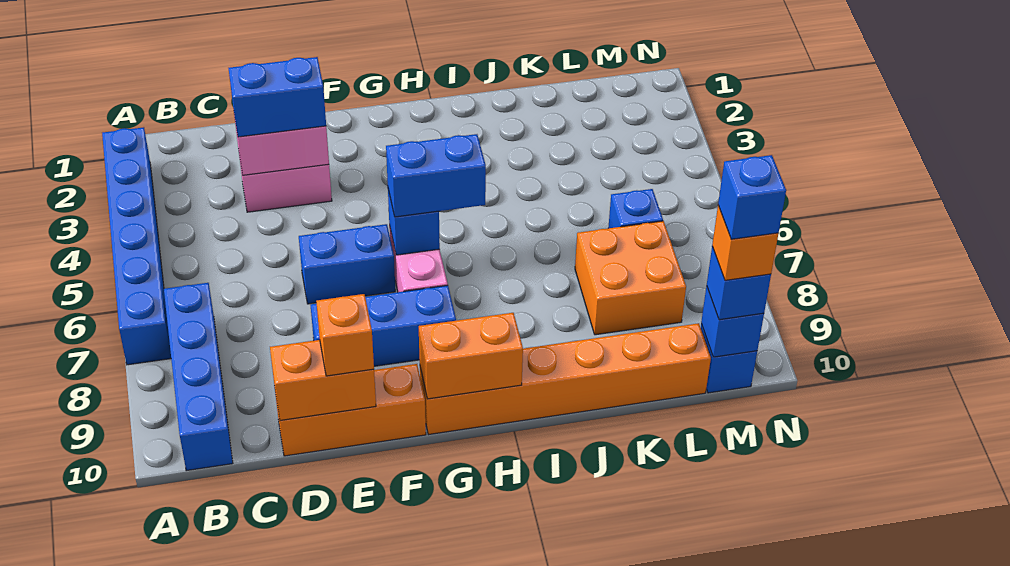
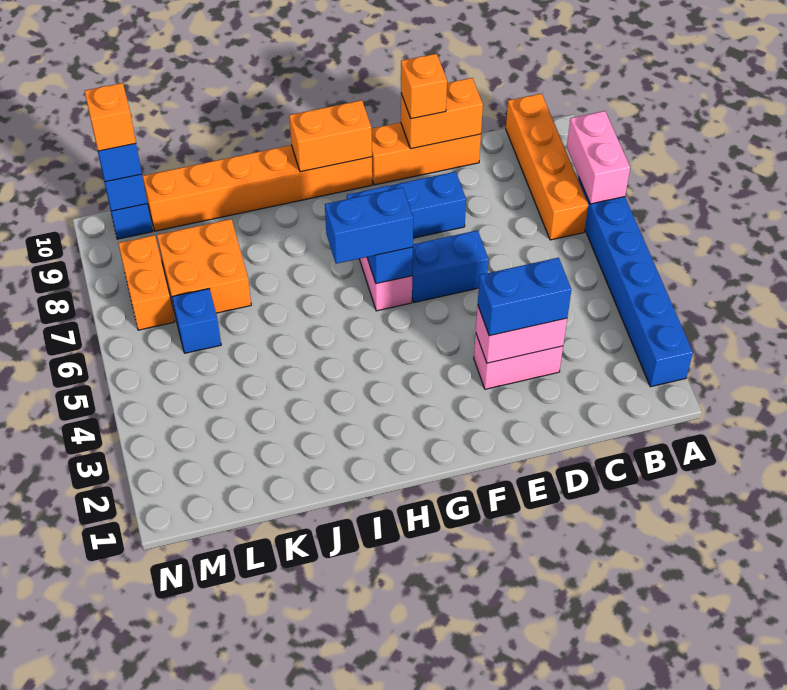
none -> pink 1x2 brick [567,111,630,204]
blue 1x4 brick [164,283,233,471] -> orange 1x4 brick [506,94,588,240]
none -> orange 1x2 brick [118,235,175,330]
blue 1x1 brick [718,155,786,239] -> none

